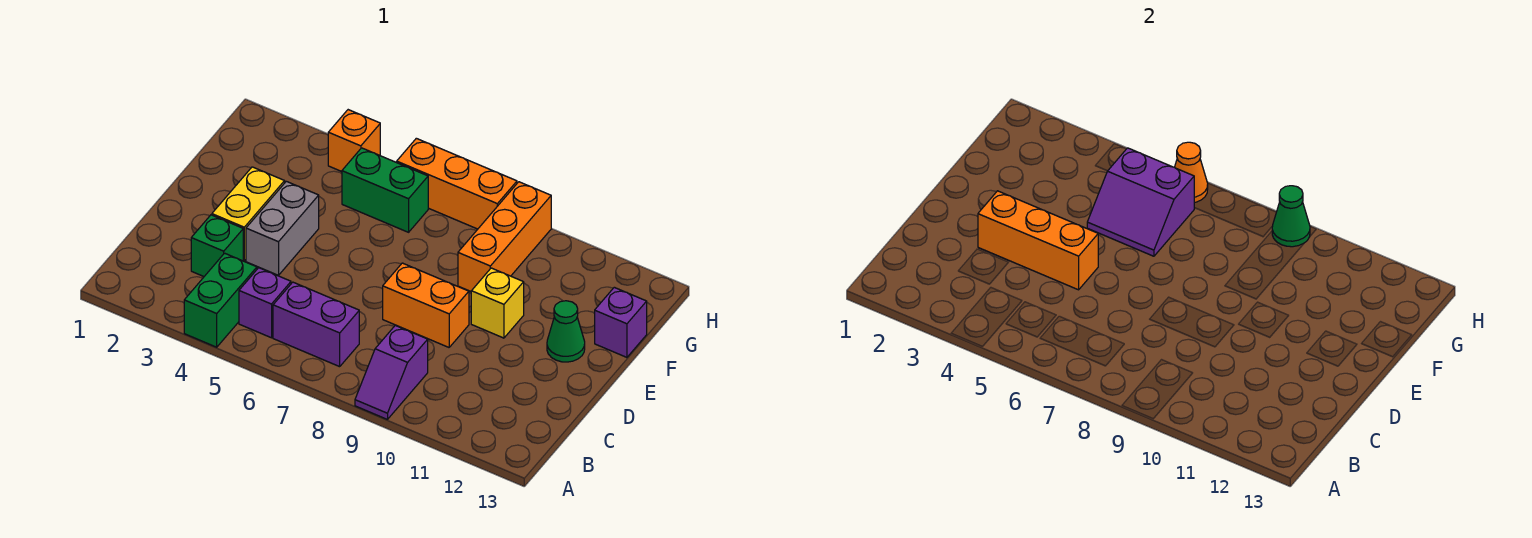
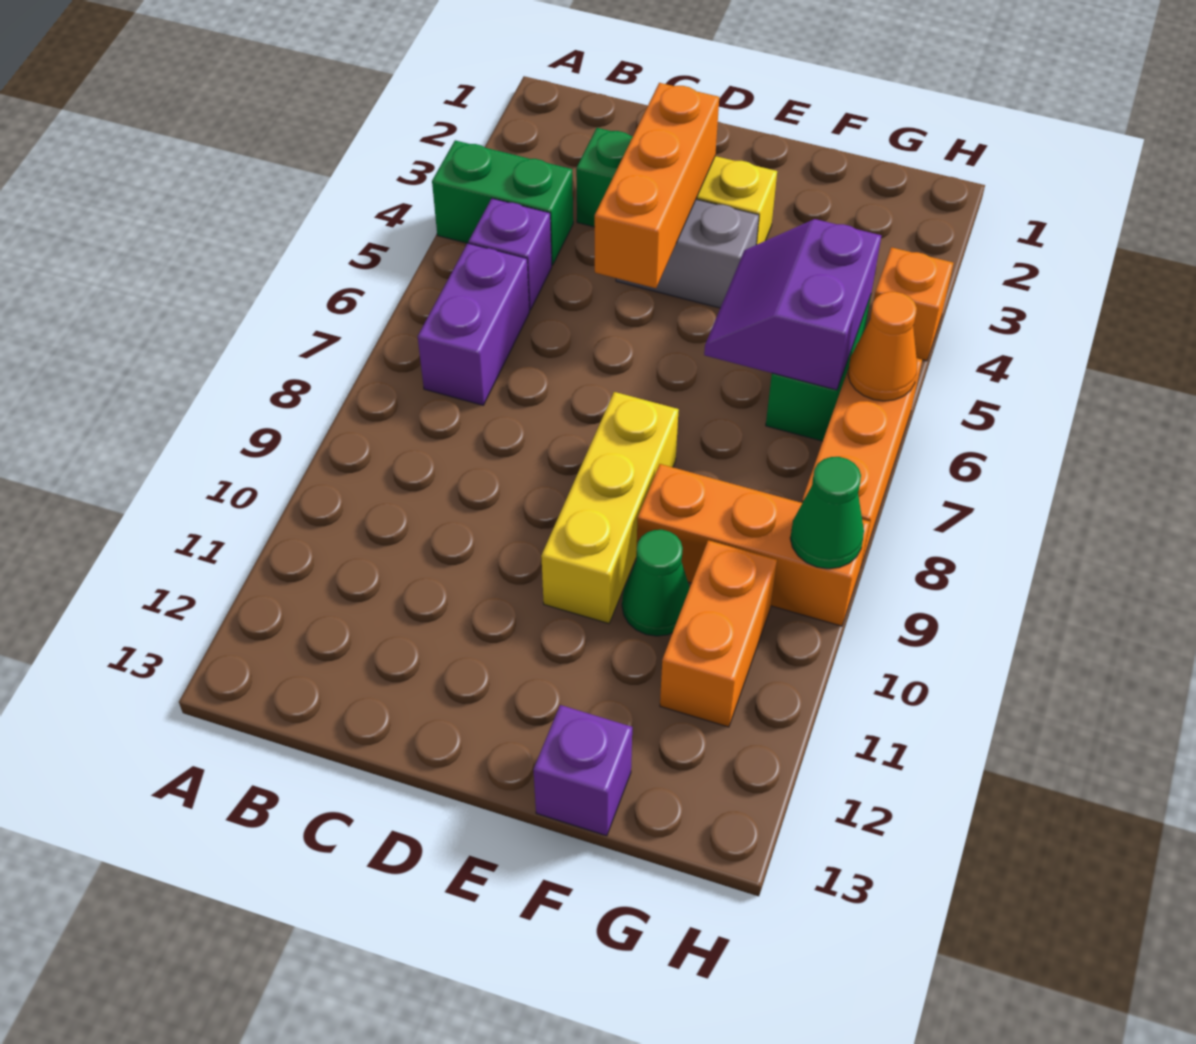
purple 1x2 slope [355,326,428,419] -> none
orange 1x2 brick [383,263,469,347] -> orange 1x2 brick moved to [660,540,777,727]
yellow 1x1 brick [471,268,524,338] -> yellow 1x3 brick [541,392,679,624]
green 1x1 cone [547,301,585,362] -> green 1x1 cone moved to [622,530,690,636]

